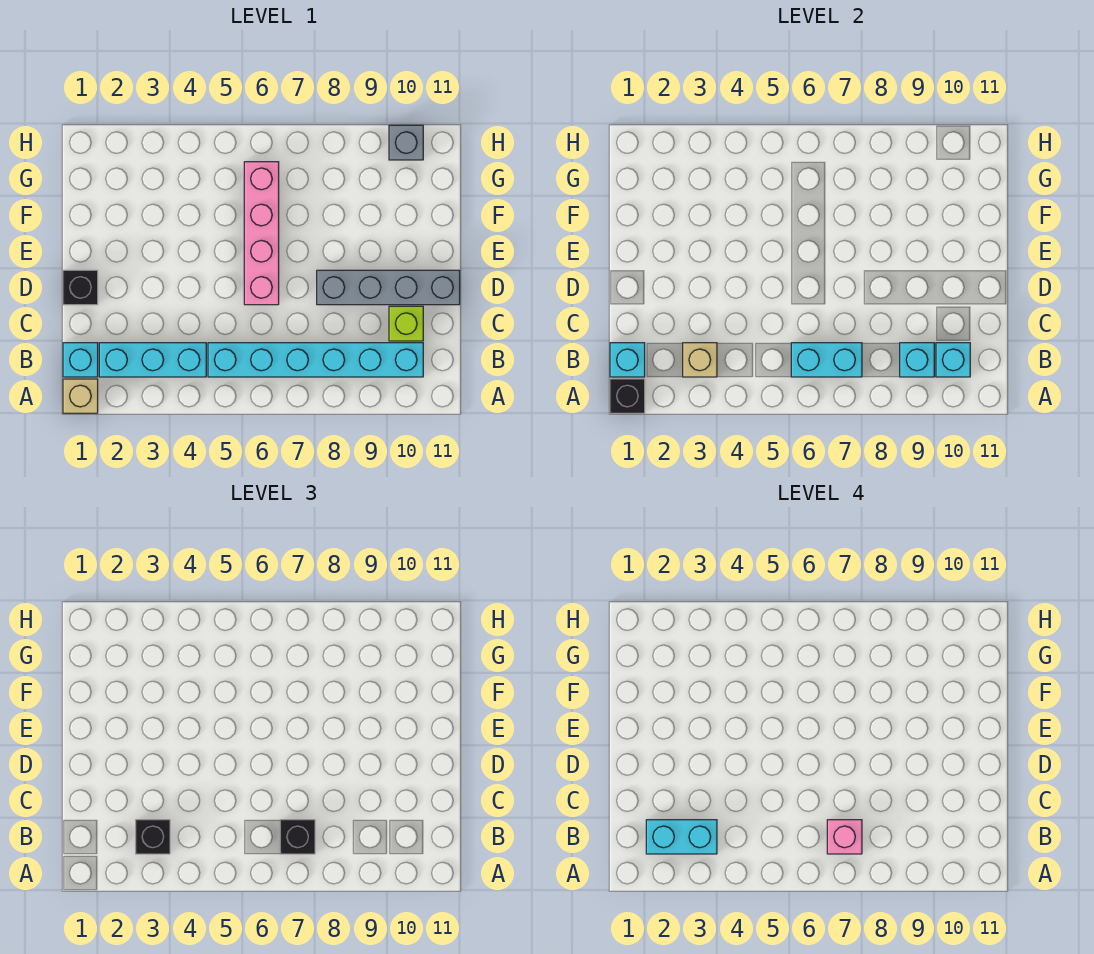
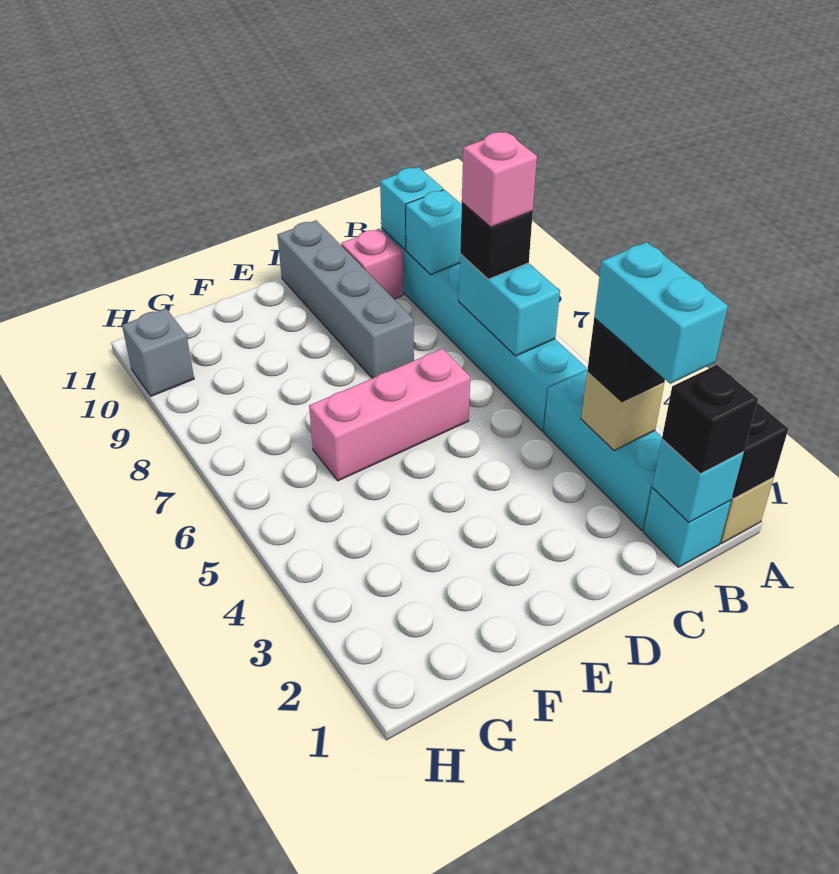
lime 1x1 brick [389,306,423,341] -> pink 1x1 brick [341,229,403,299]
black 1x1 brick [63,270,98,305] -> black 1x1 brick moved to [662,365,758,474]
pink 1x4 brick [244,162,279,305] -> pink 1x3 brick [309,349,470,481]

